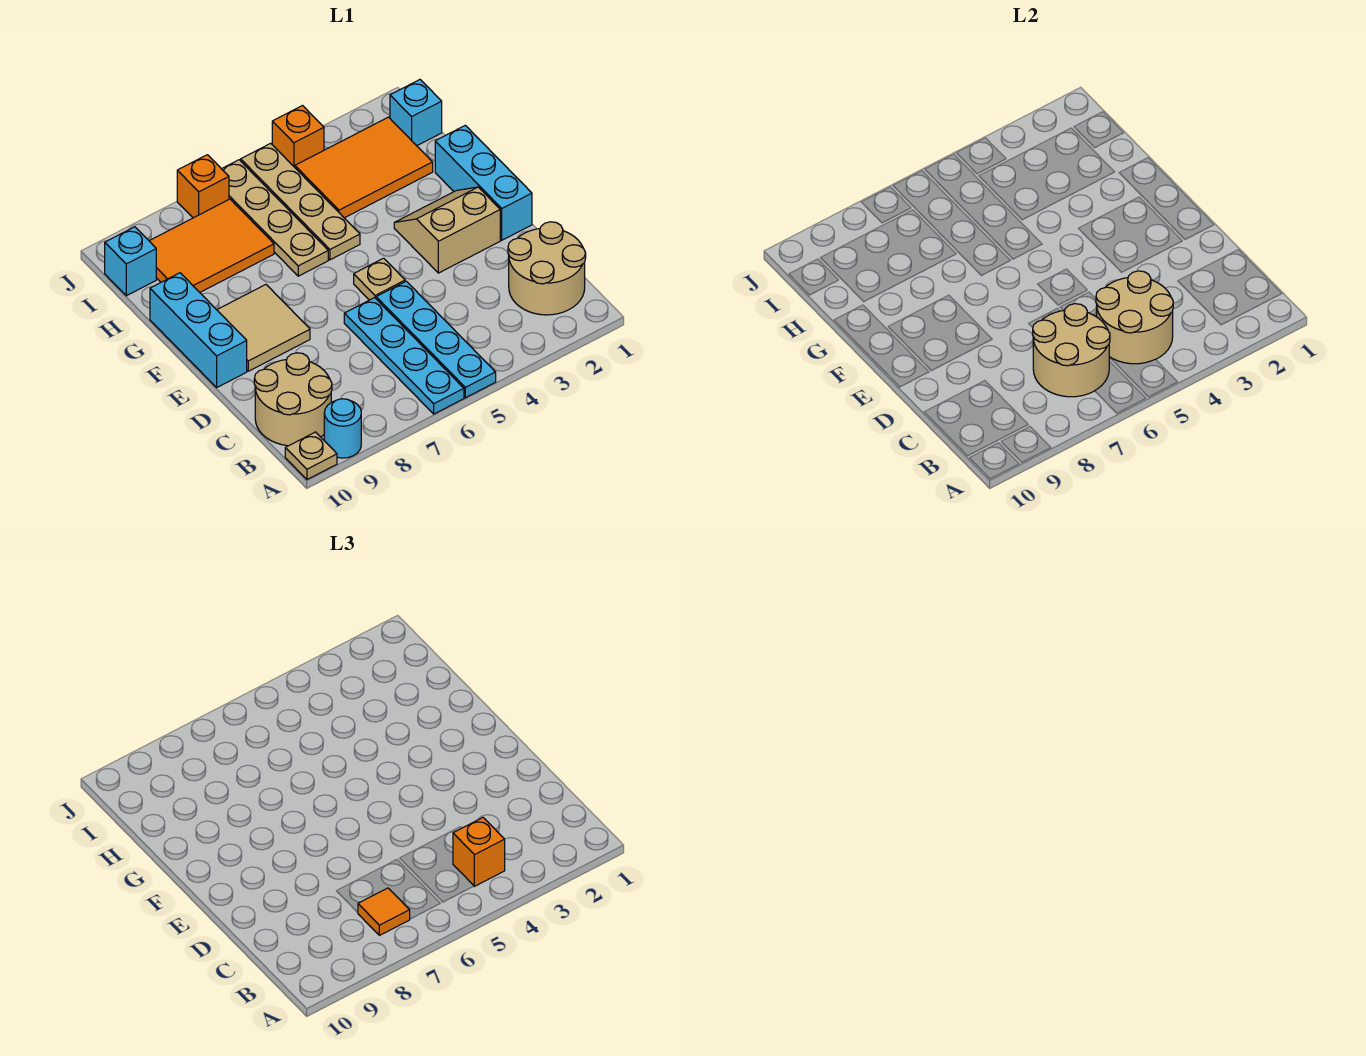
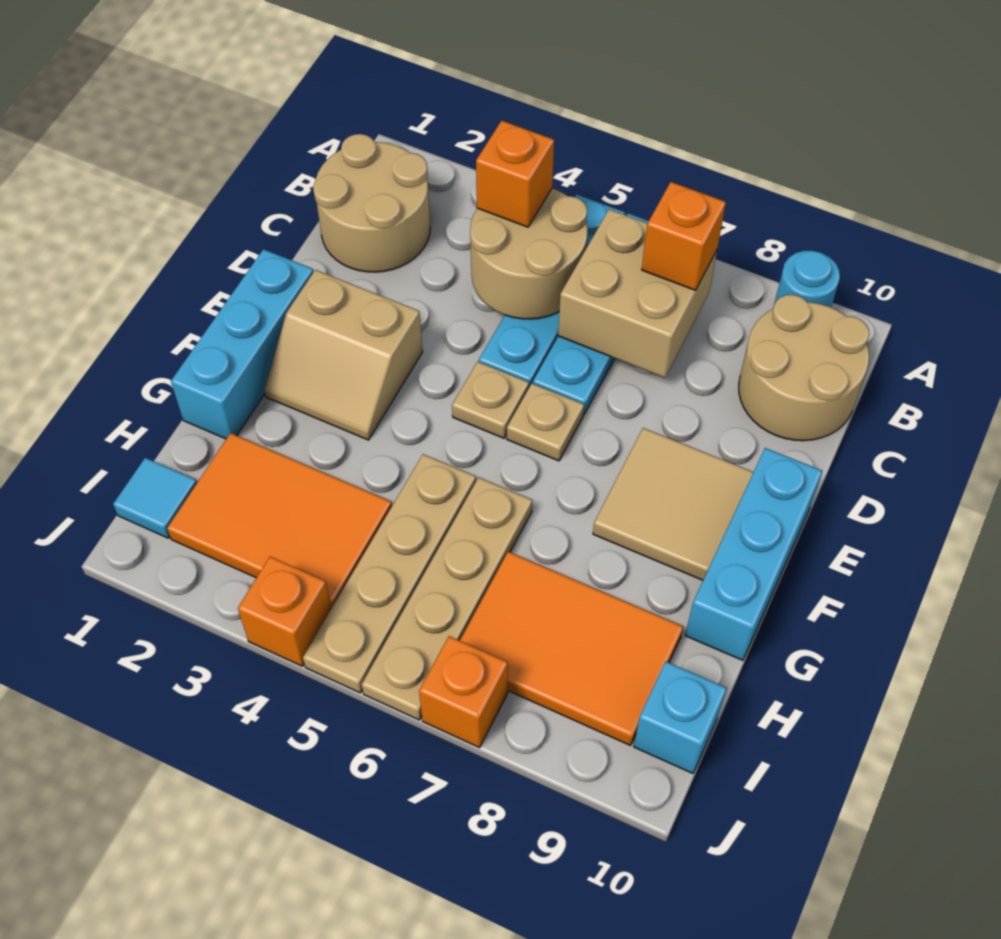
tan 1x1 plate [285,432,337,479] -> tan 1x1 plate moved to [507,384,584,461]
tan 2x2 round brick [1033,304,1110,397] -> tan 2x2 brick [558,209,717,378]
orange 1x1 tile [358,888,410,935] -> orange 1x1 brick [642,182,726,290]
cyan 1x1 brick [390,80,442,146] -> cyan 1x1 tile [113,458,197,538]

